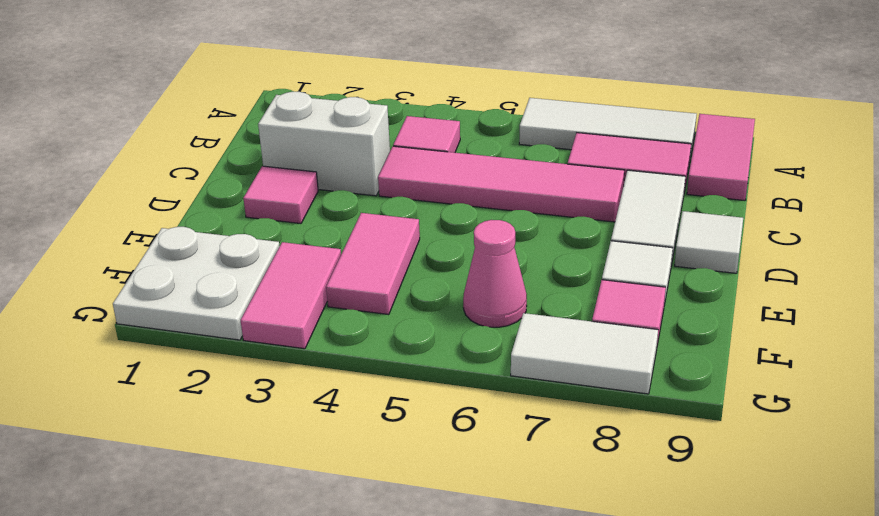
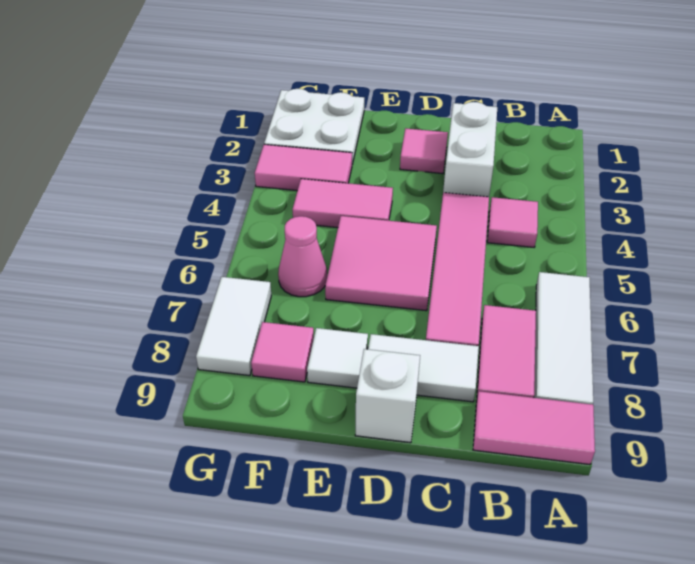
none -> pink 2x2 tile [325,216,437,311]
white 1x1 tile [675,211,743,273] -> white 1x1 brick [355,349,420,443]

